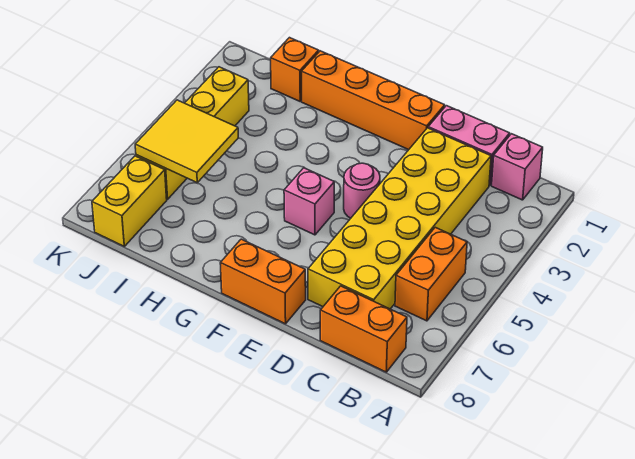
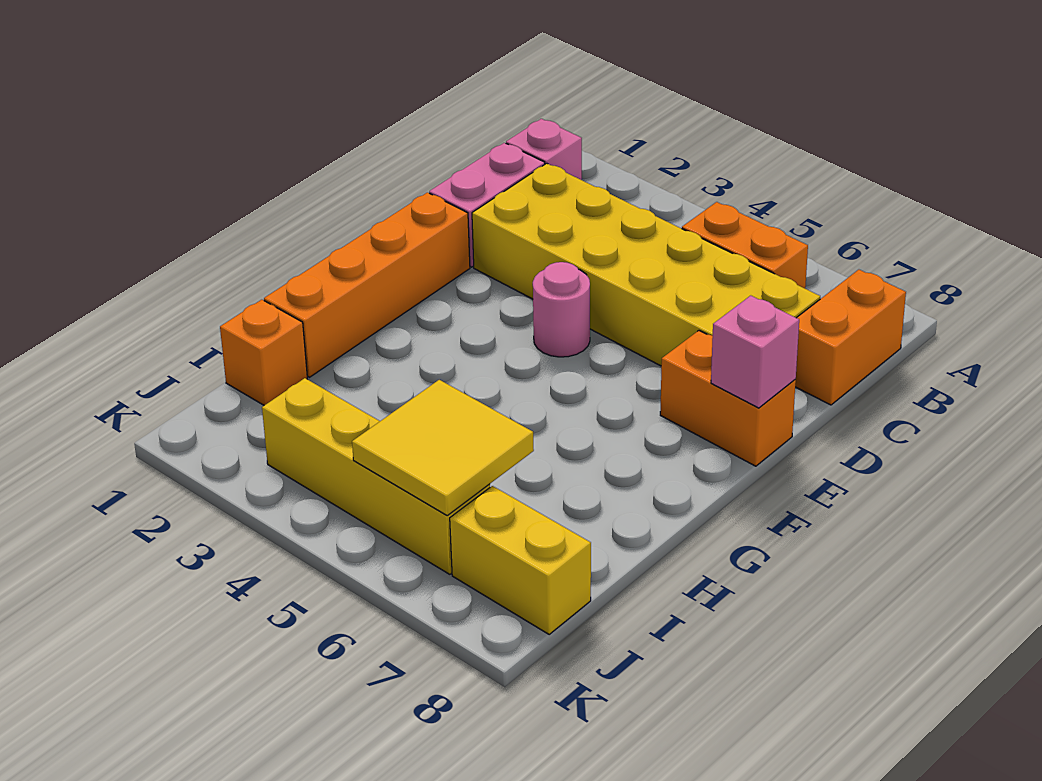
orange 1x2 brick [220,239,306,324] -> orange 1x2 brick turned to [660,331,796,466]
pink 1x1 brick [284,168,334,235] -> pink 1x1 brick moved to [711,296,799,408]

